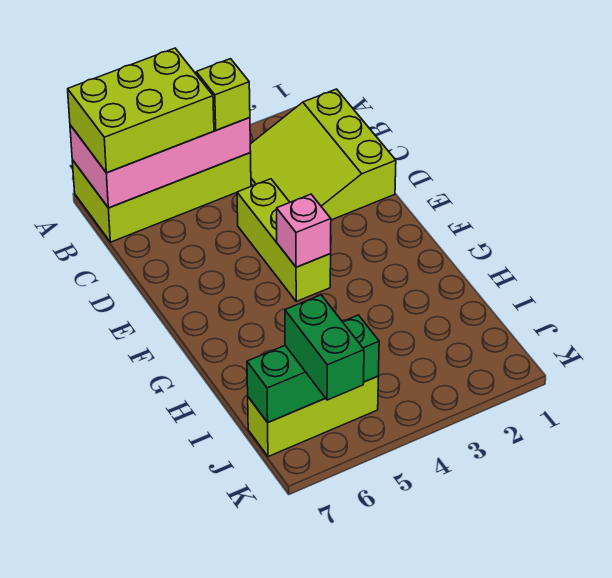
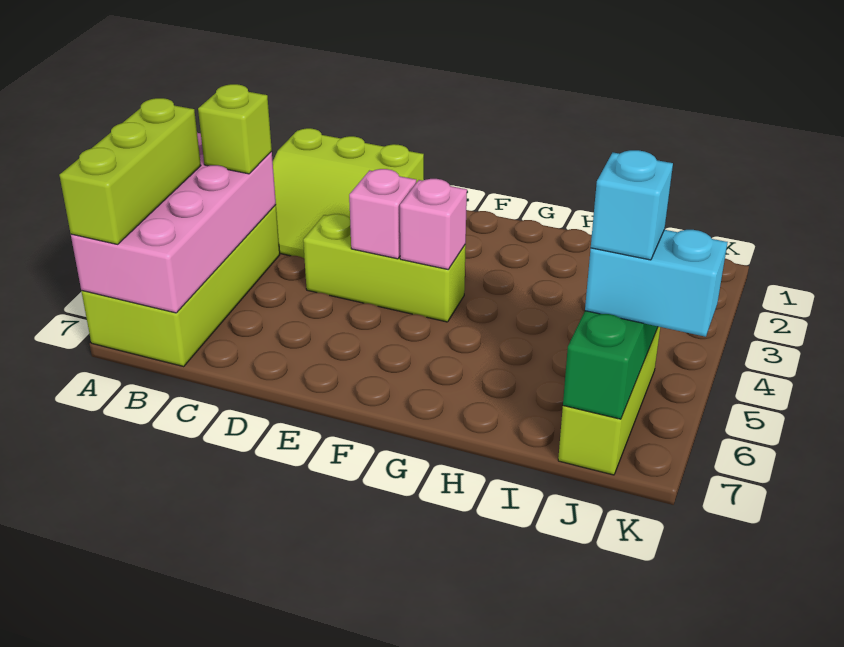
lime 2x3 brick [68,48,214,173] -> lime 1x3 brick [59,98,201,244]
none -> pink 1x1 brick [349,169,416,259]
green 1x2 brick [285,295,364,400] -> cyan 1x2 brick [585,230,728,337]
none -> cyan 1x1 brick [591,150,673,260]

